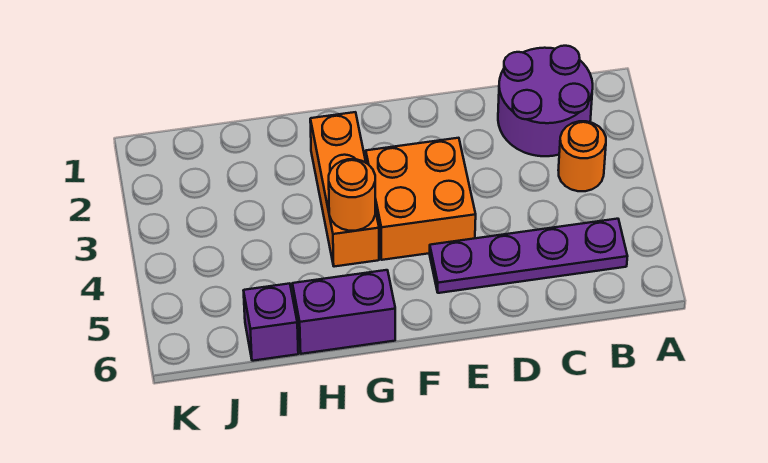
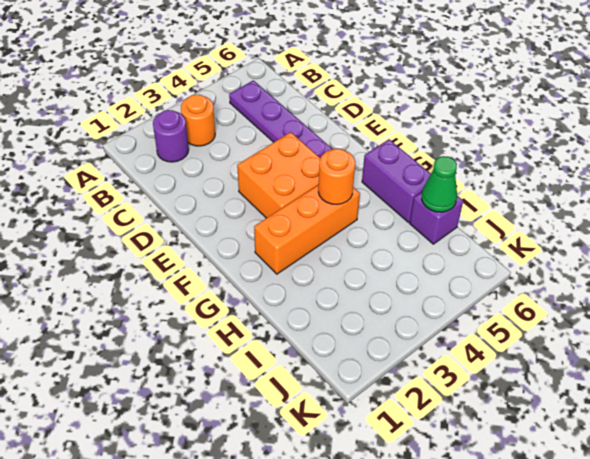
purple 2x2 round brick [498,46,593,156] -> purple 1x1 round brick [153,110,189,162]
none -> green 1x1 cone [422,156,457,212]

